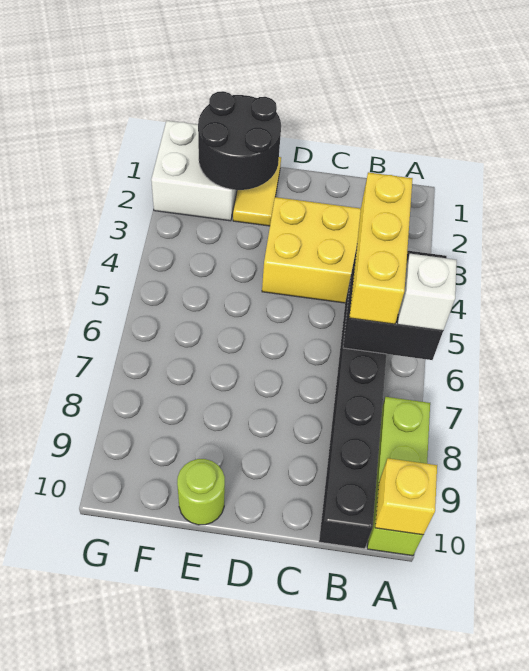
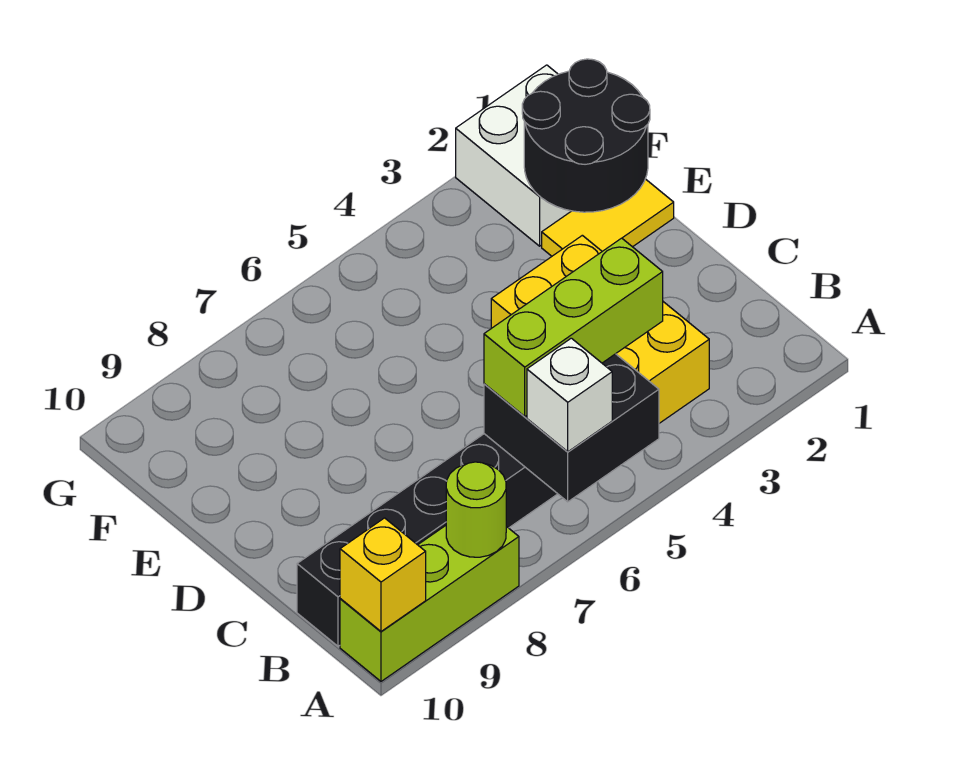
yellow 1x3 brick [349,172,413,324] -> lime 1x3 brick [484,238,663,417]
lime 1x1 round brick [177,459,225,525] -> lime 1x1 round brick moved to [446,462,506,557]

